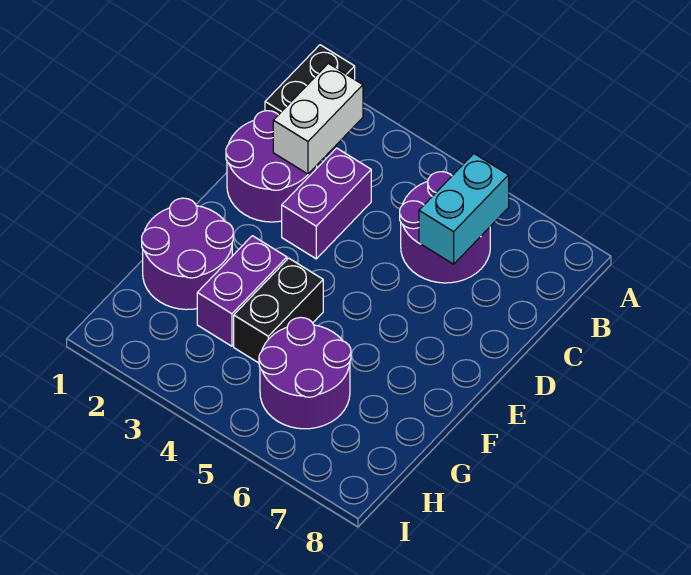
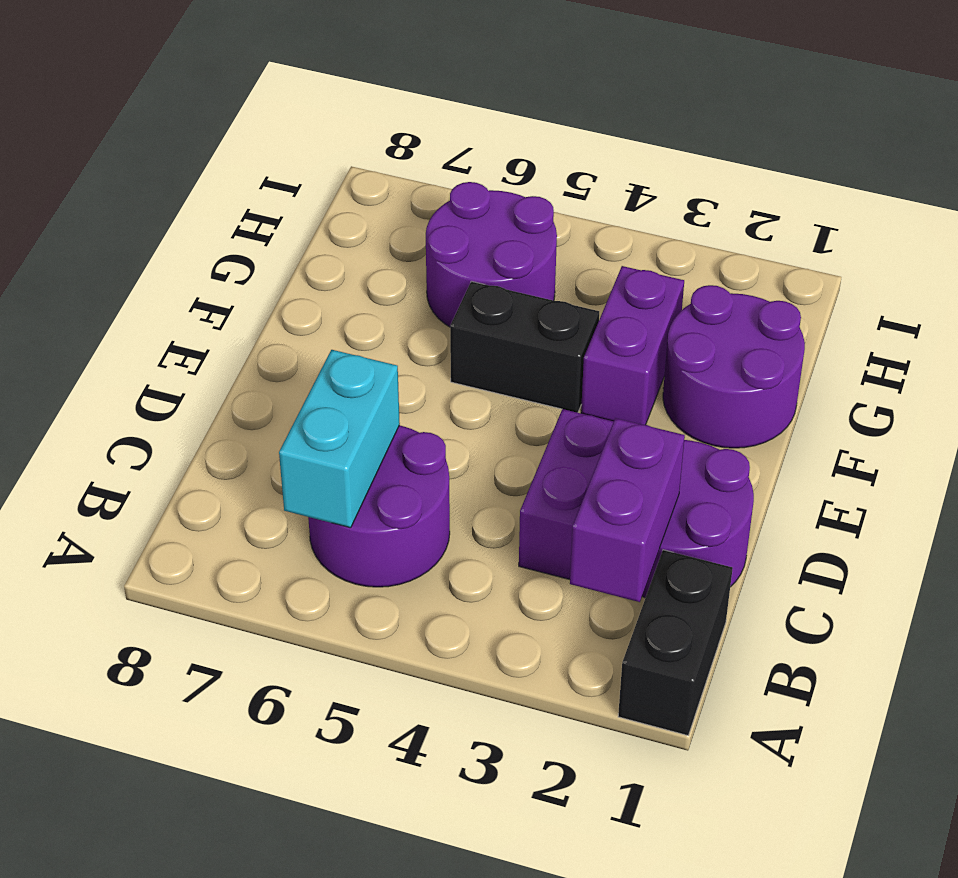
white 1x2 brick [273,63,363,174] -> purple 1x2 brick [570,418,685,602]
black 1x2 brick [234,258,323,363] -> black 1x2 brick turned to [450,281,599,413]

